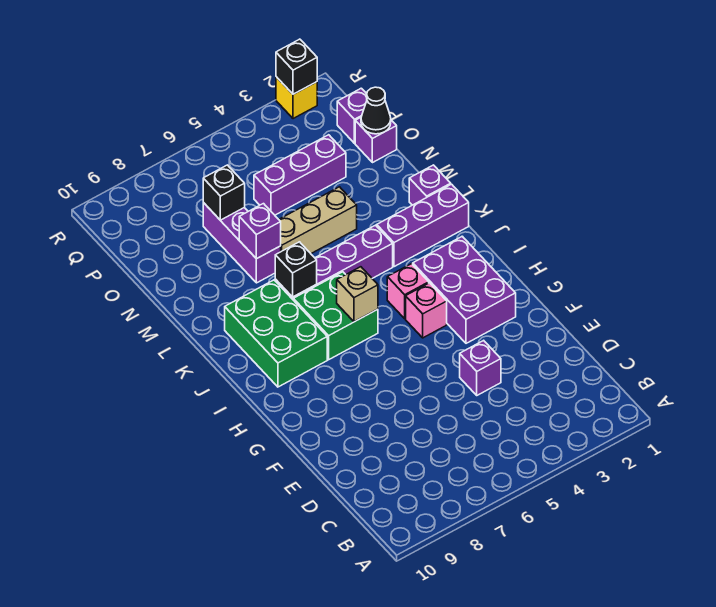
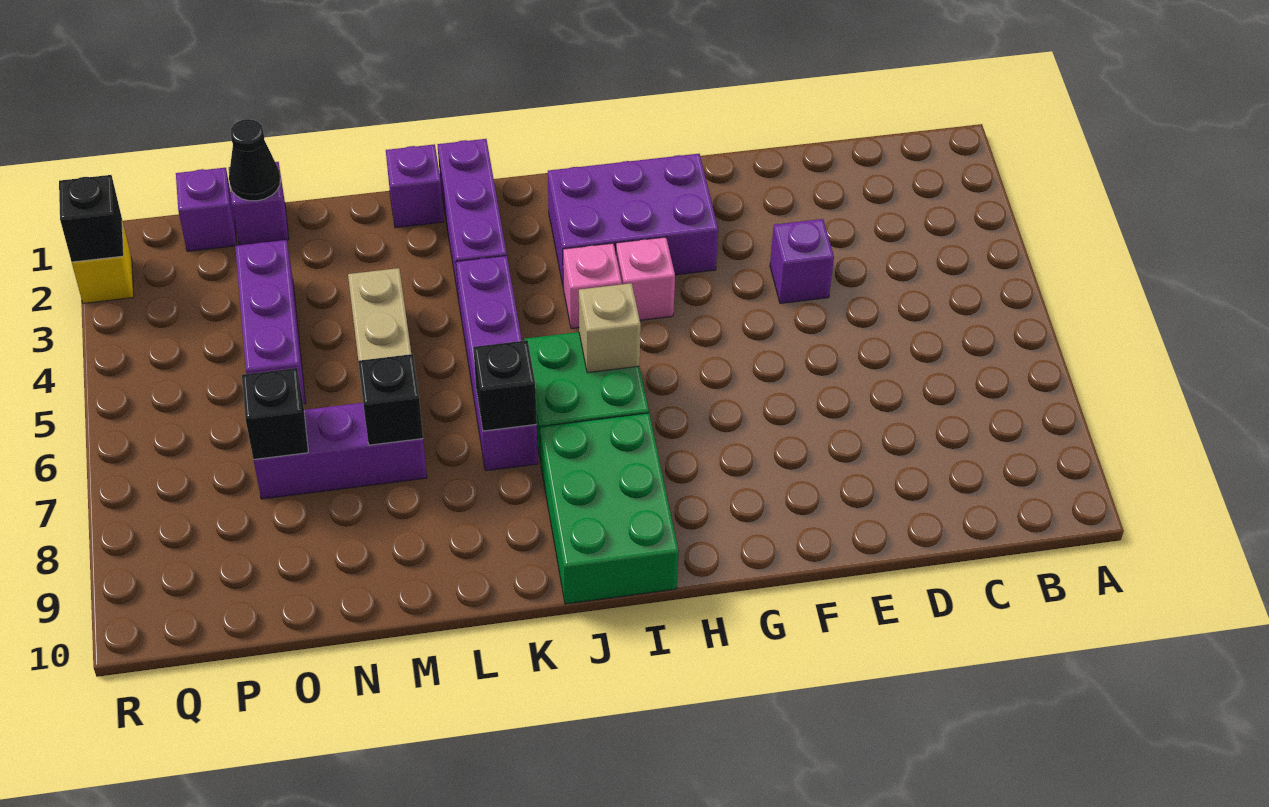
green 2x3 brick [225,280,327,387] -> green 2x3 brick turned to [540,413,679,604]
purple 1x1 brick [239,204,281,259] -> black 1x1 brick [358,354,423,445]

